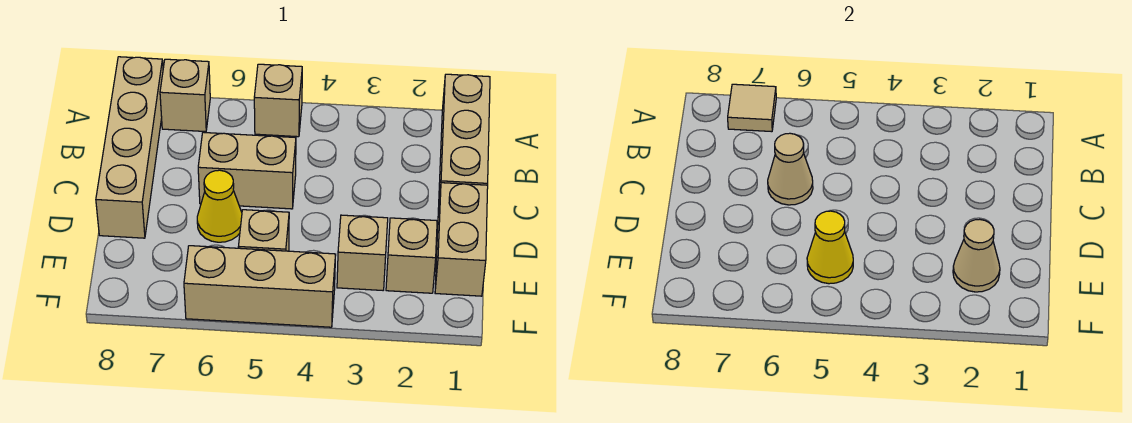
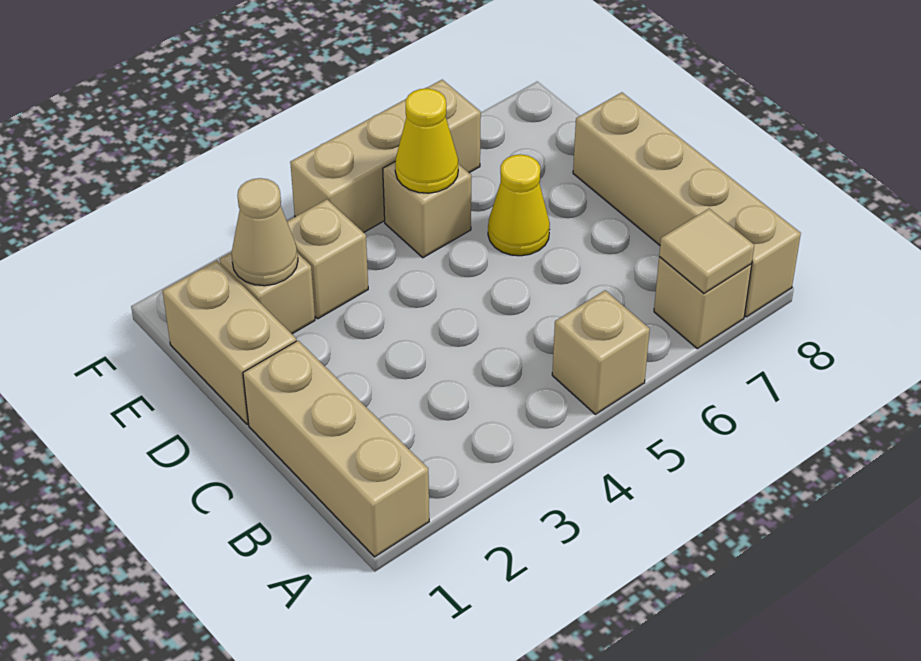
tan 1x2 brick [198,132,296,209] -> none
tan 1x1 cone [768,133,813,205] -> none

